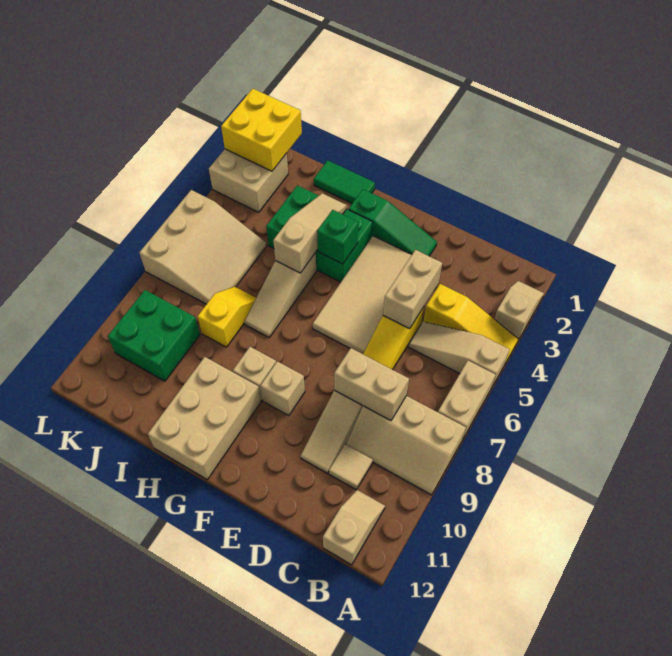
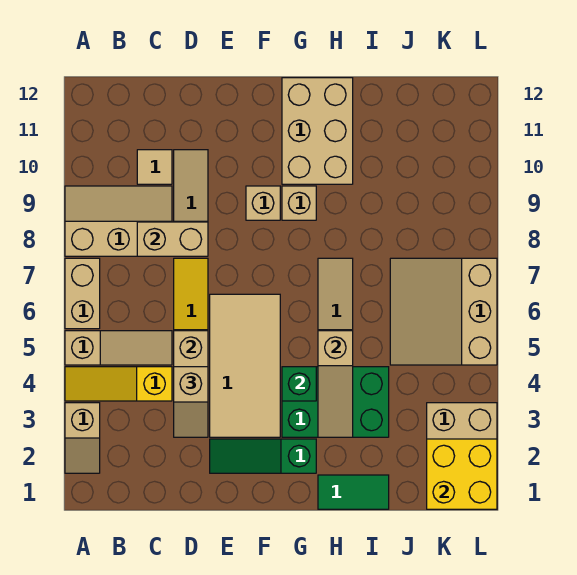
tan 1x2 slope [323,490,385,565] -> tan 1x2 slope moved to [174,367,208,437]
yellow 1x2 slope [198,287,256,347] -> none
green 2x2 brick [108,290,200,381] -> none

